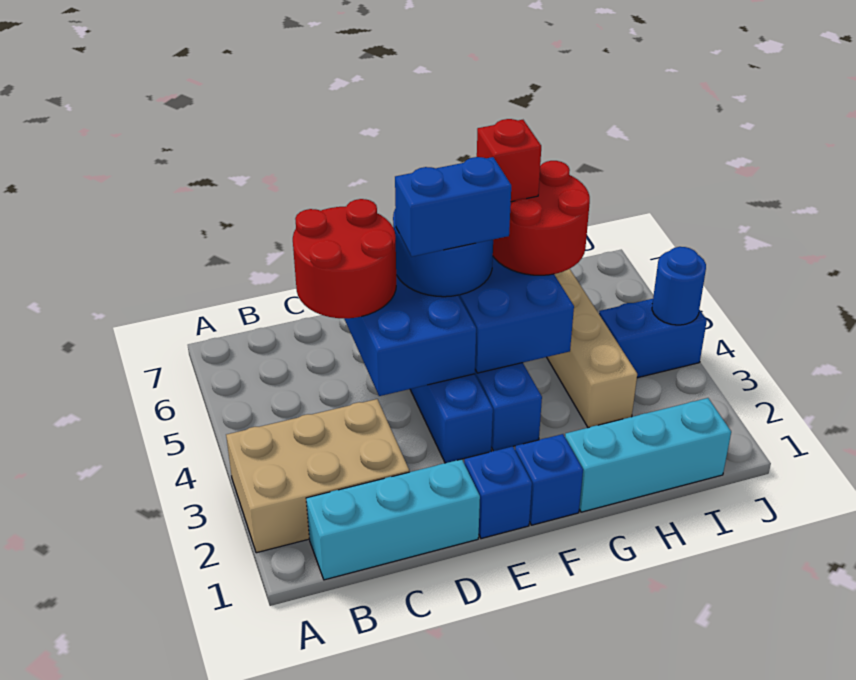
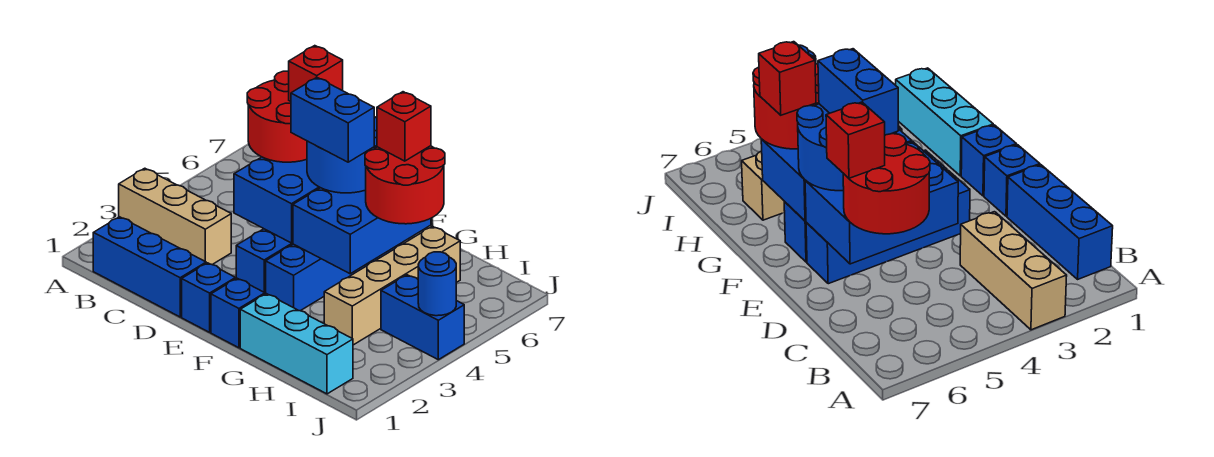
tan 2x3 brick [226,399,409,553] -> tan 1x3 brick [119,168,231,265]
cyan 1x3 brick [306,459,480,580] -> blue 1x3 brick [93,217,206,317]
none -> red 1x1 brick [289,46,343,101]

